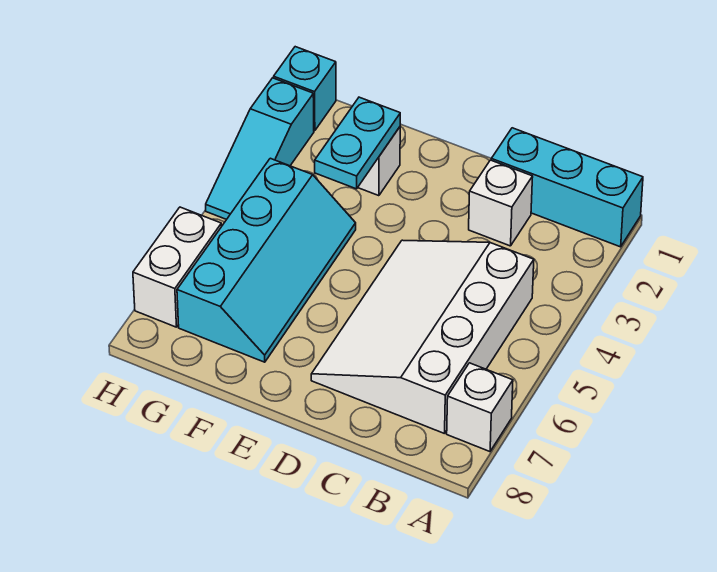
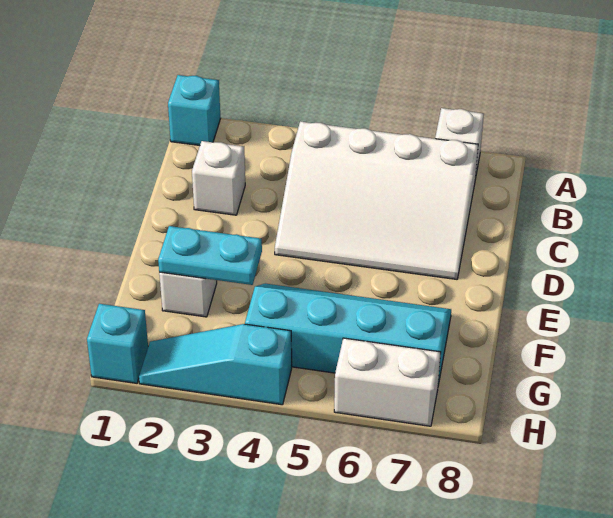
cyan 1x3 brick [491,128,643,247] -> cyan 1x1 brick [168,75,220,145]
cyan 1x3 slope [206,78,314,220] -> cyan 1x3 slope turned to [139,324,292,405]

